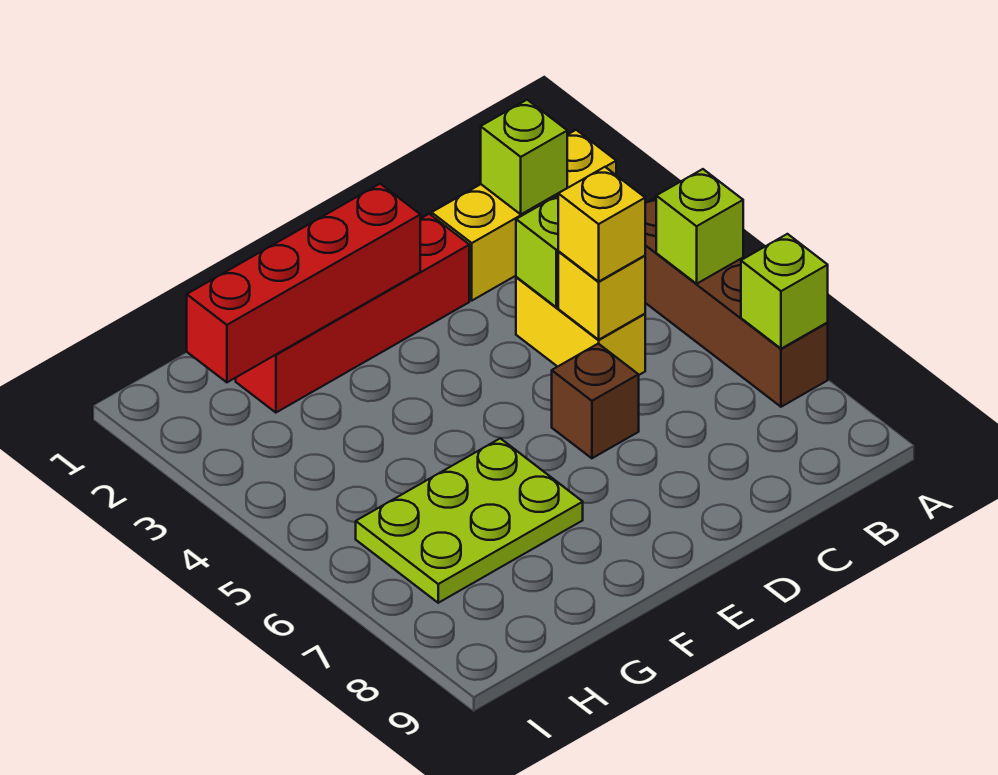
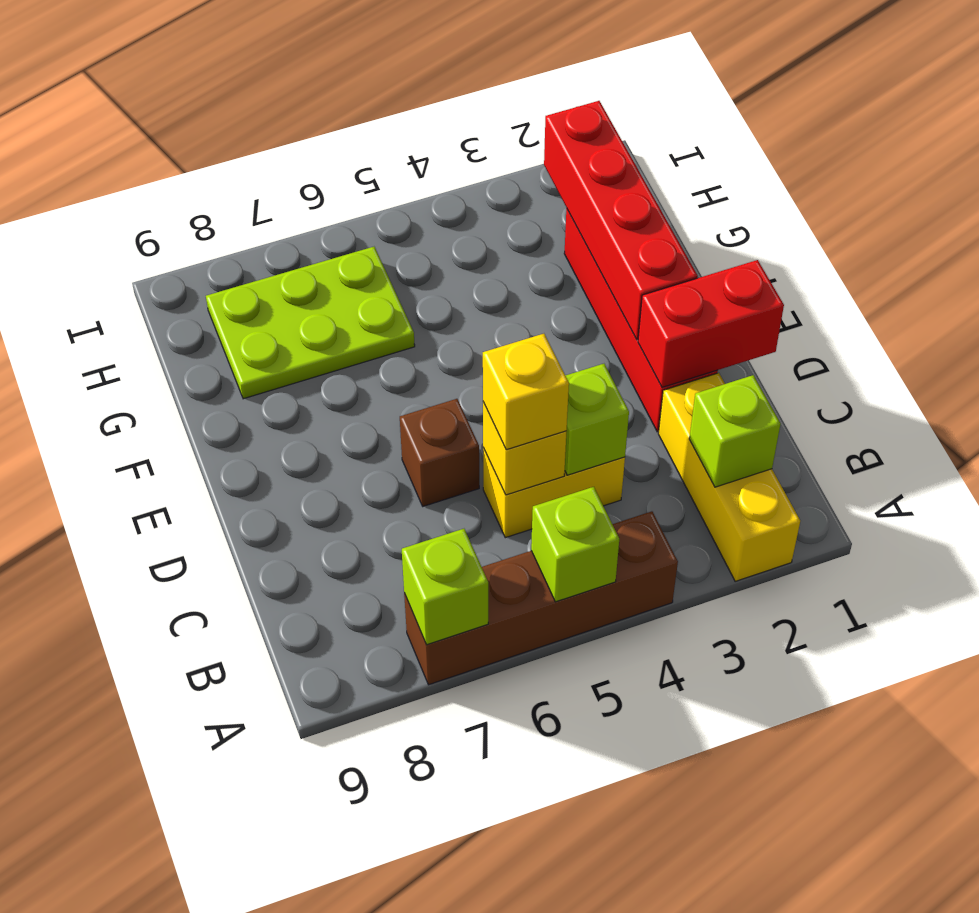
none -> red 1x2 brick [638,260,784,387]
lime 2x3 plate [356,438,583,603] -> lime 2x3 plate turned to [206,247,415,399]

